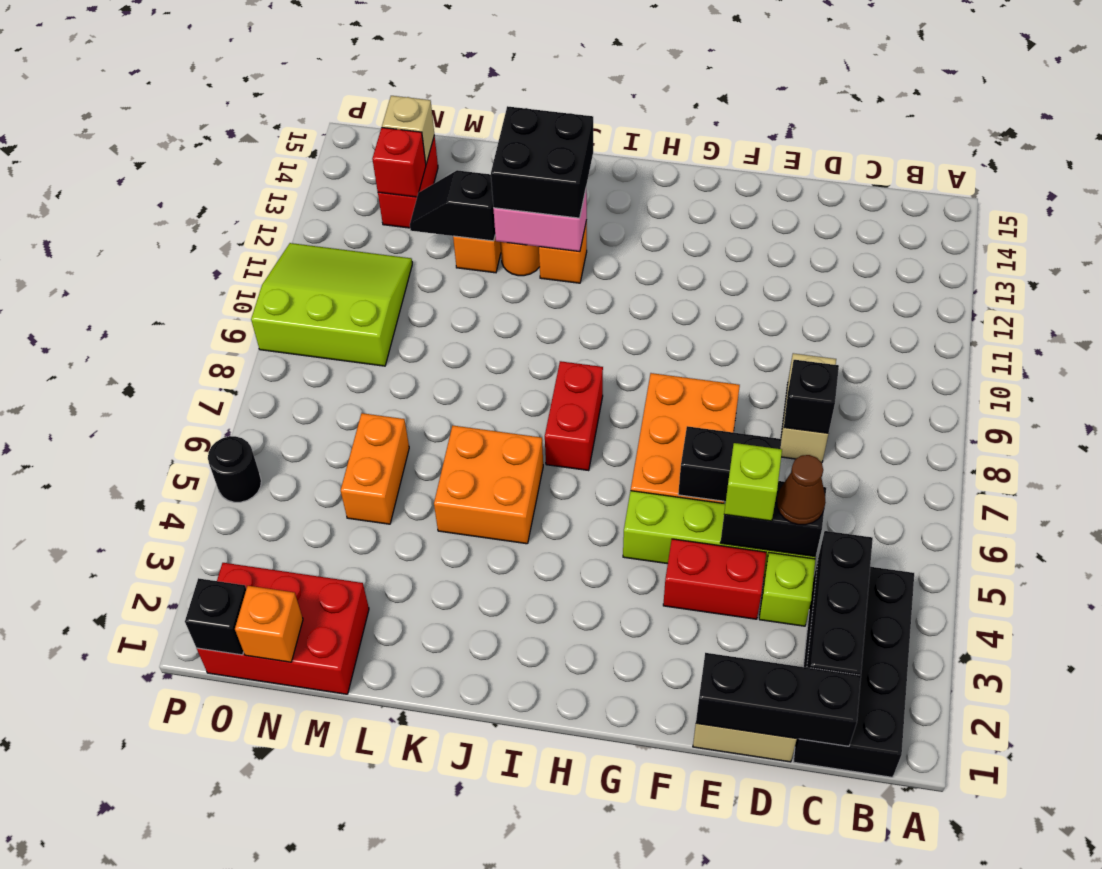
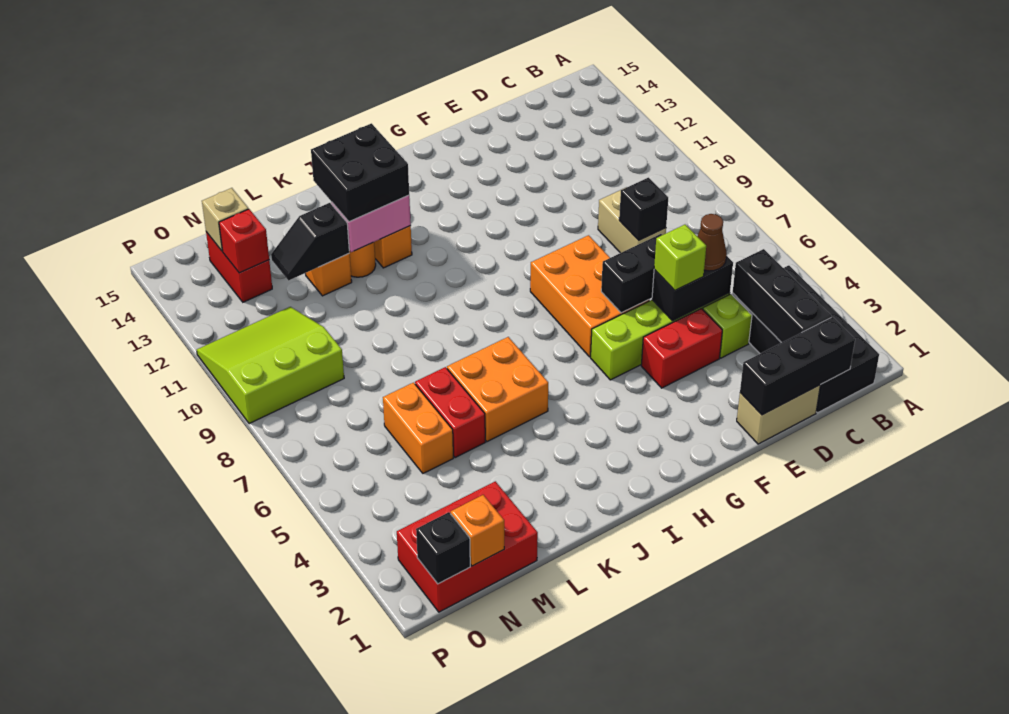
red 1x2 brick [545,361,603,471] -> red 1x2 brick moved to [415,367,485,458]
black 1x1 round brick [208,436,261,502] -> none

